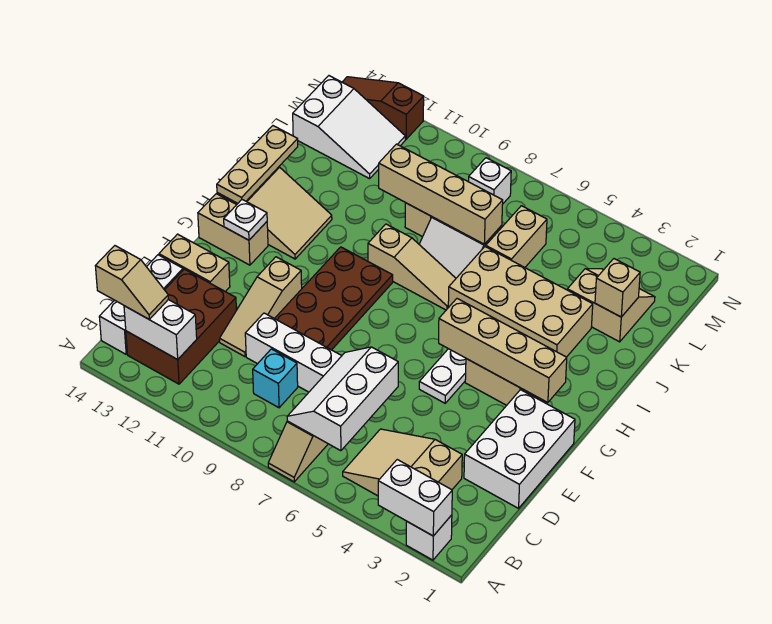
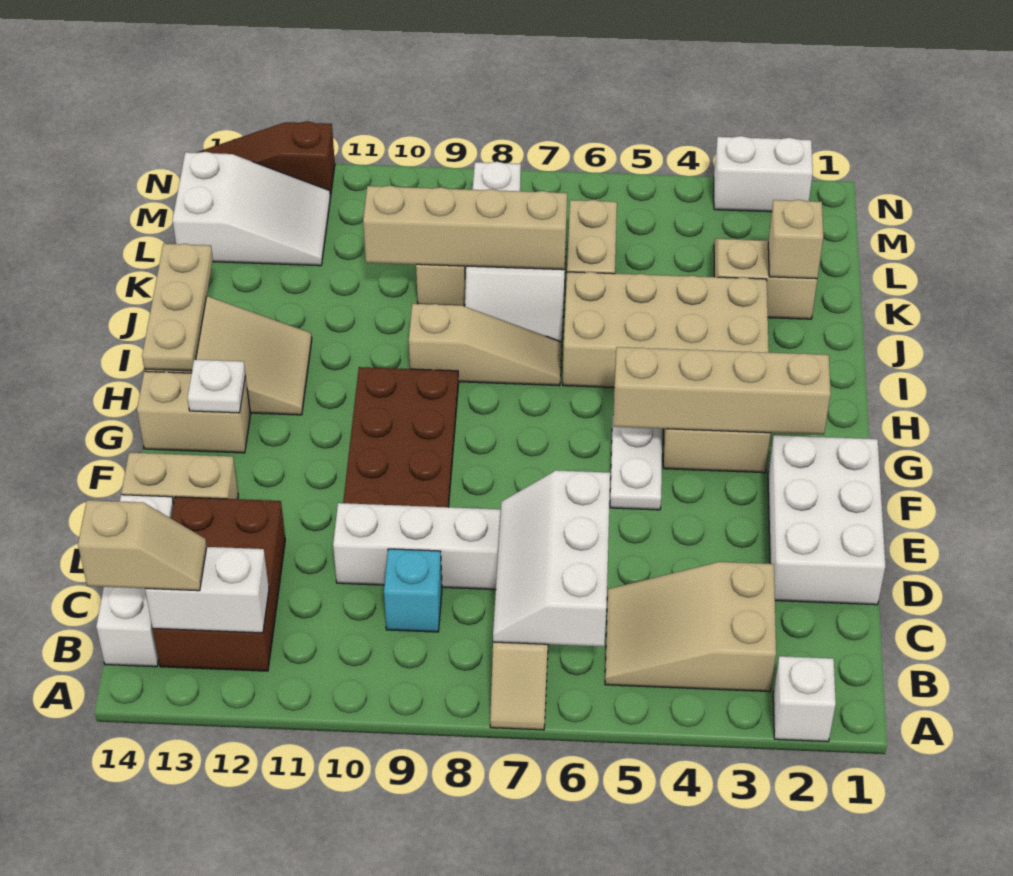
white 1x2 brick [378,460,452,536] -> white 1x2 brick moved to [714,136,813,212]
tan 1x3 slope [220,257,302,357] -> none

